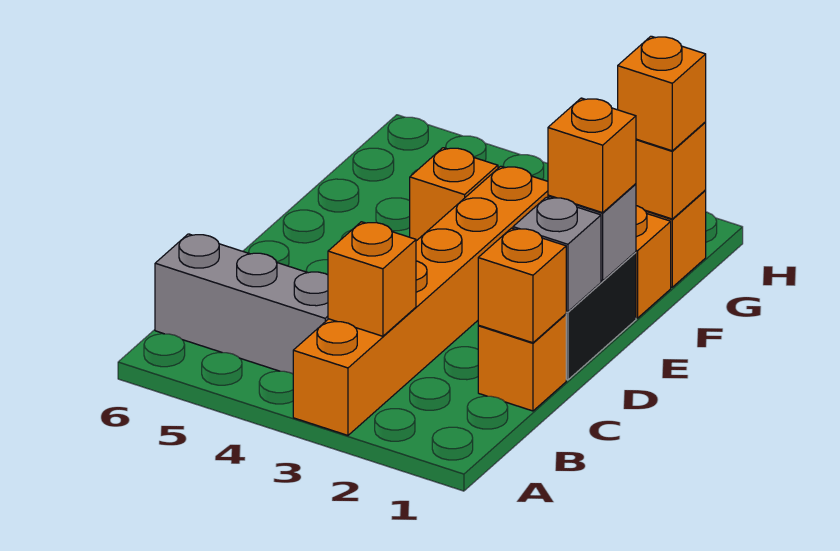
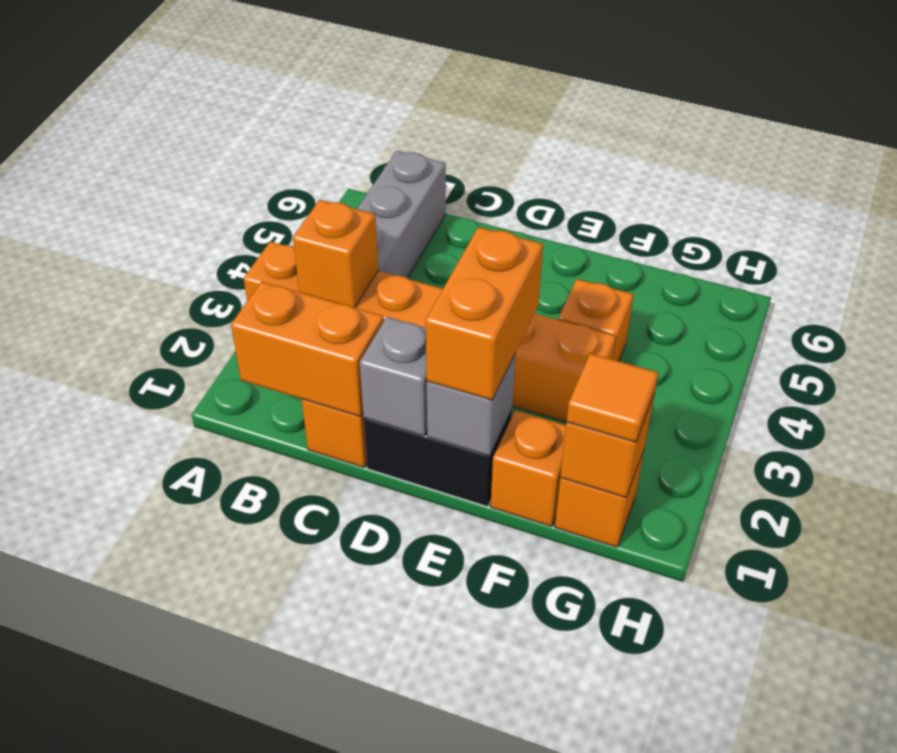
orange 1x1 brick [478,228,566,343] -> orange 1x2 brick [231,281,384,416]
orange 1x1 brick [548,98,636,213] -> orange 1x2 brick [426,227,543,400]
orange 1x1 brick [618,36,706,151] -> orange 1x1 tile [567,353,658,442]

